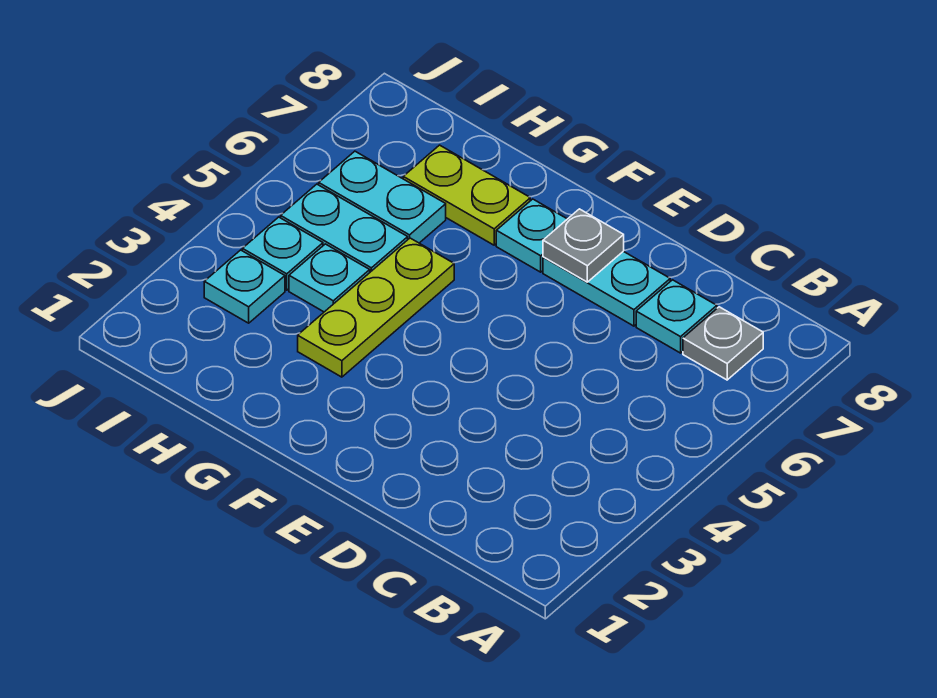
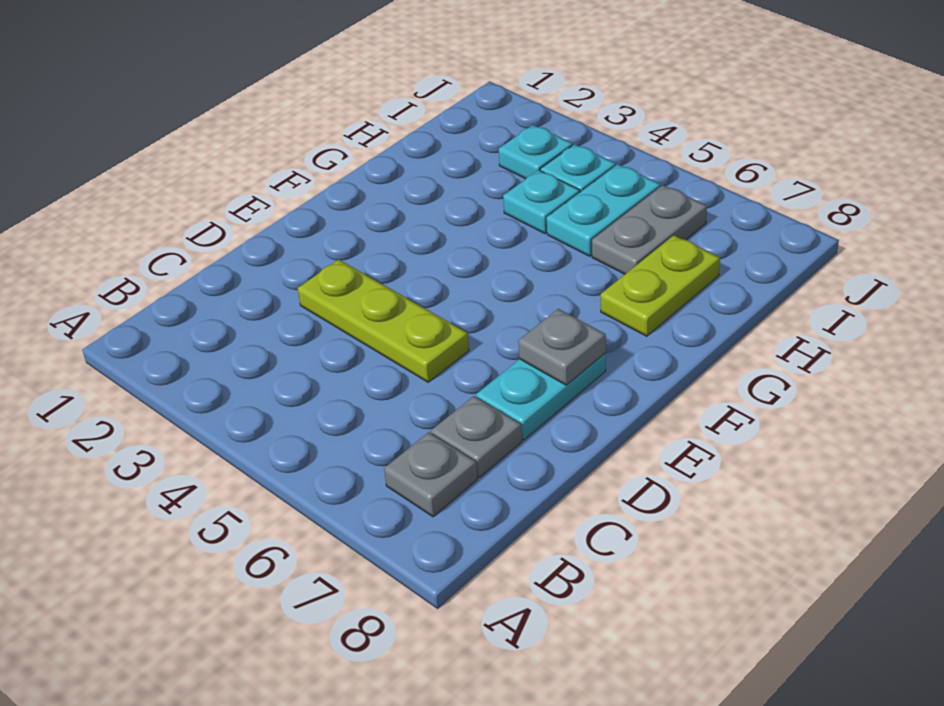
cyan 1x1 plate [636,280,717,353] -> grey 1x1 plate [431,396,522,478]
cyan 1x1 plate [496,199,567,272] -> none
lime 1x3 plate [298,238,454,377] -> lime 1x3 plate moved to [298,260,469,382]
cyan 1x2 plate [319,151,446,243] -> grey 1x2 plate [592,185,707,274]

